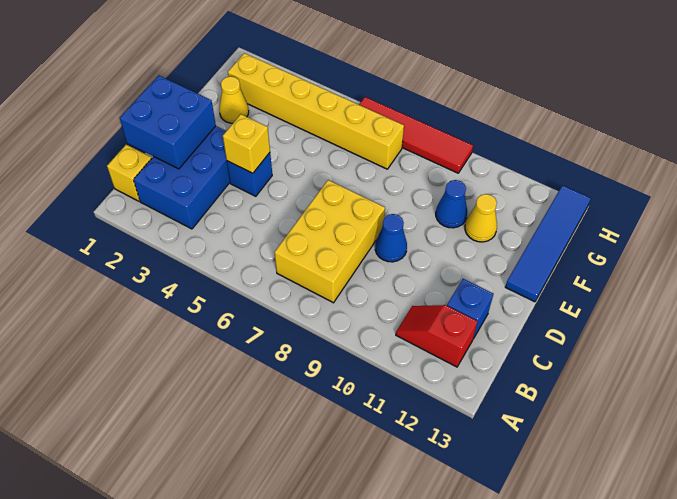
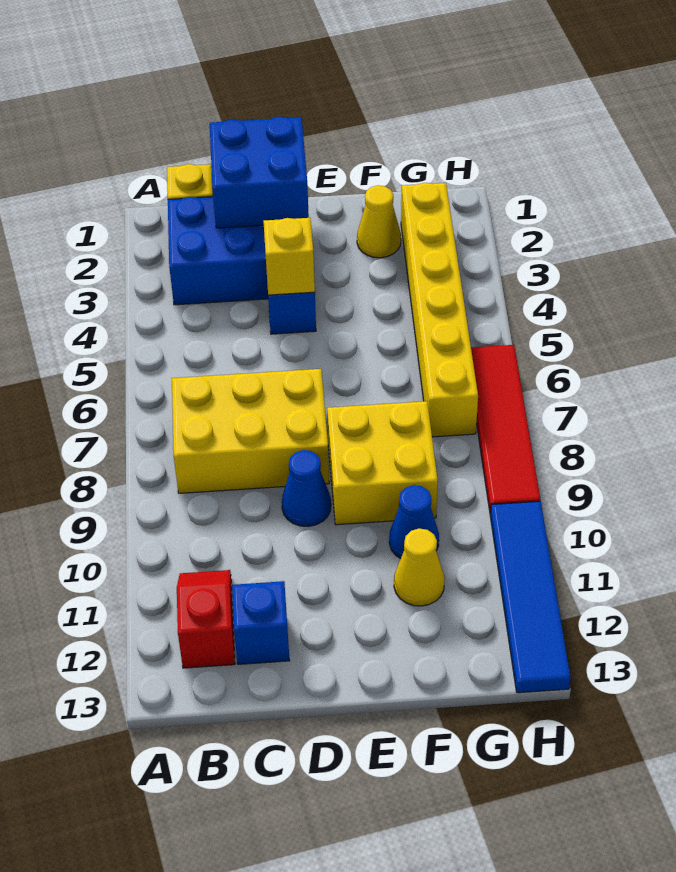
none -> yellow 2x2 brick [327,401,438,525]
blue 1x4 tile [505,185,591,302] -> blue 1x4 tile turned to [490,501,571,693]

